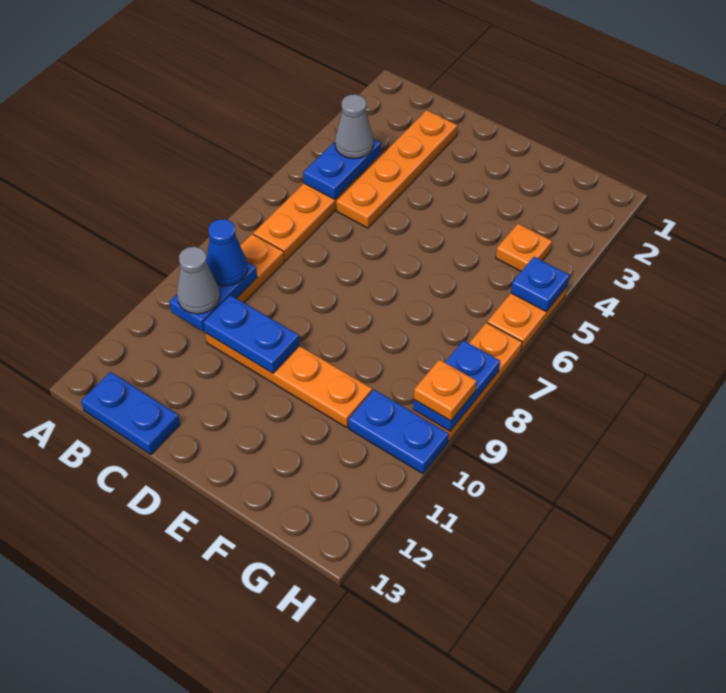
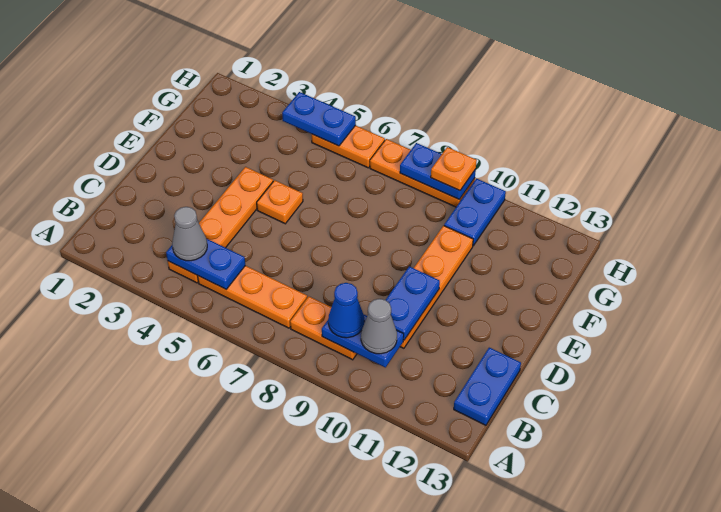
orange 1x4 plate [336,110,457,228] -> orange 1x4 plate turned to [168,167,273,283]
orange 1x1 plate [496,224,552,271] -> orange 1x1 plate moved to [257,180,303,224]
blue 1x1 plate [511,257,569,311] -> blue 1x2 plate [282,92,356,146]

